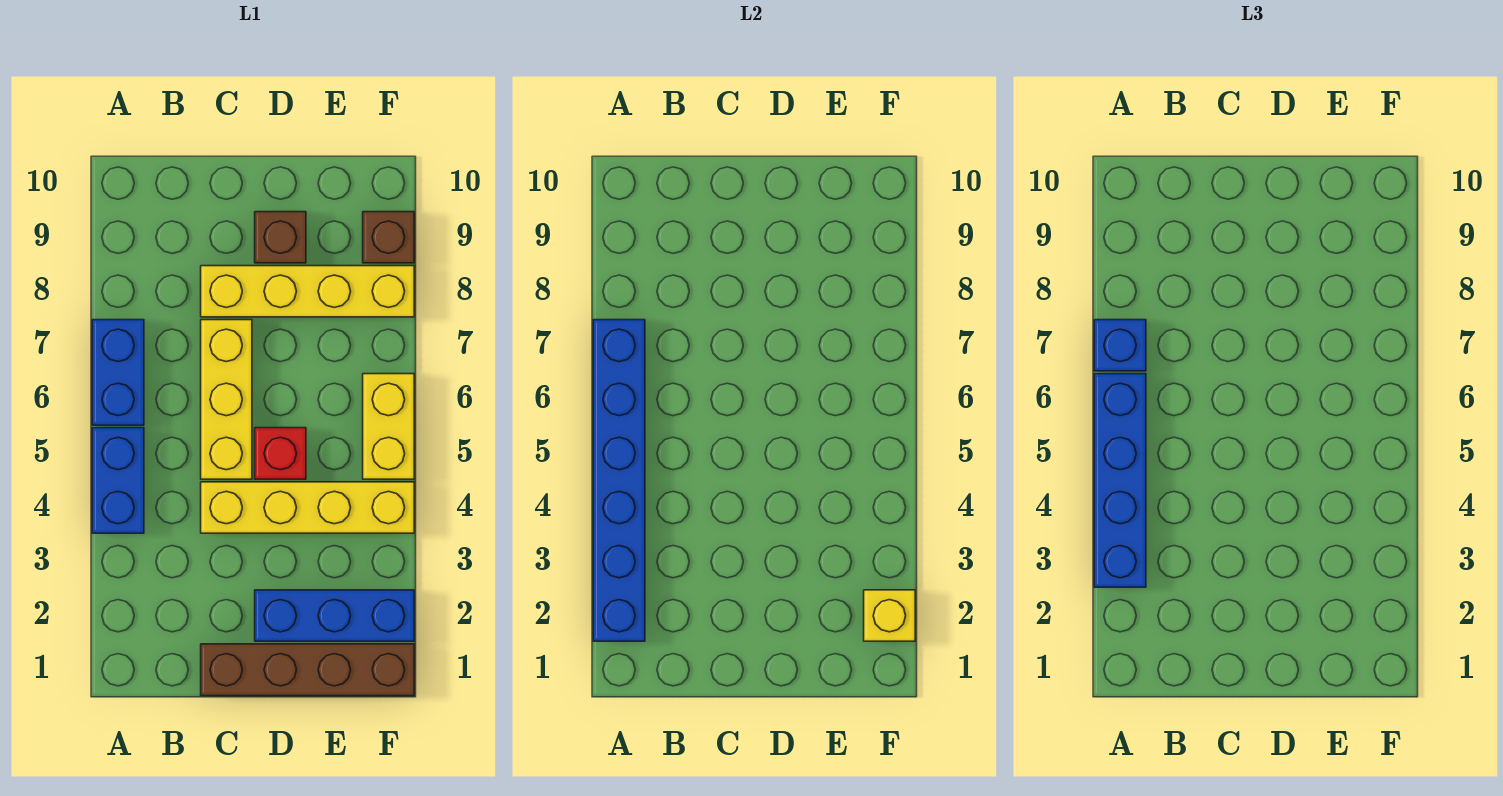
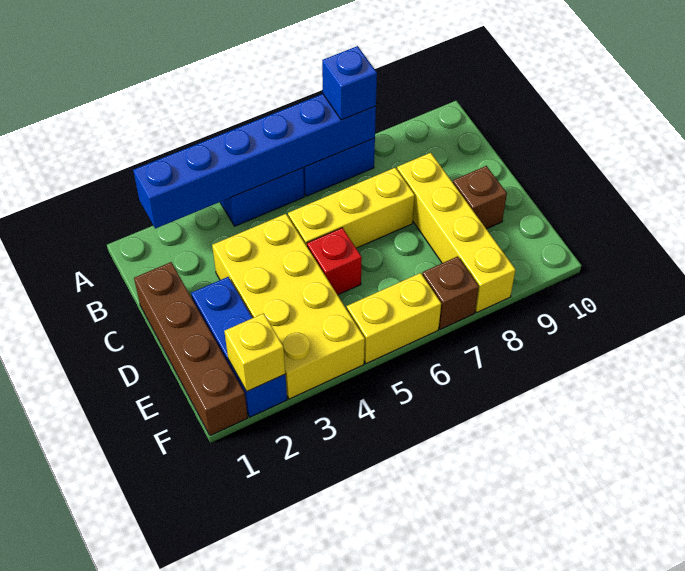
blue 1x4 brick [1094,374,1146,587] -> none
yellow 1x4 brick [201,482,414,533] -> yellow 2x4 brick [212,214,365,399]
brown 1x1 brick [363,212,414,263] -> brown 1x1 brick moved to [422,256,479,329]

